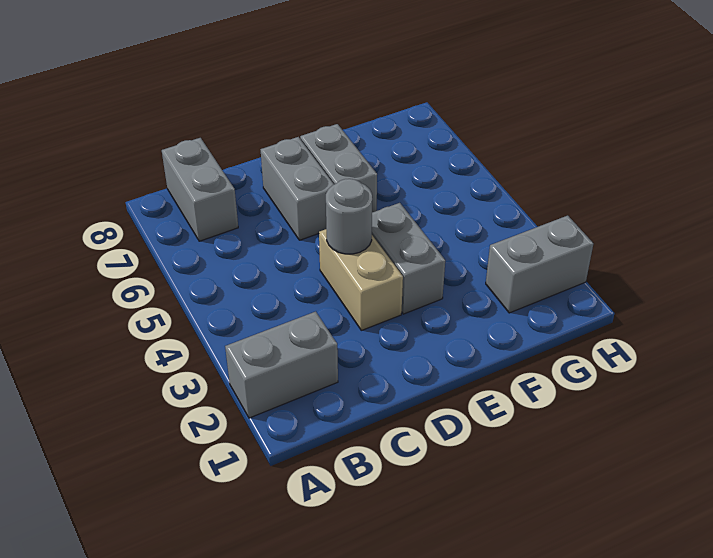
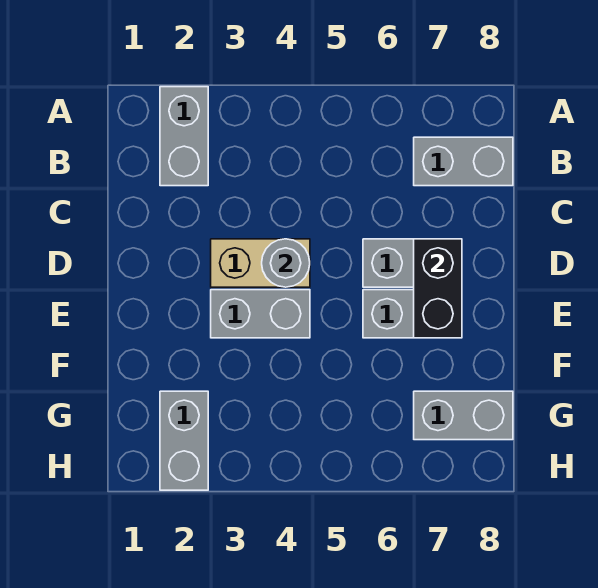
none -> black 1x2 brick [414,239,462,338]
none -> grey 1x2 brick [414,391,513,440]

